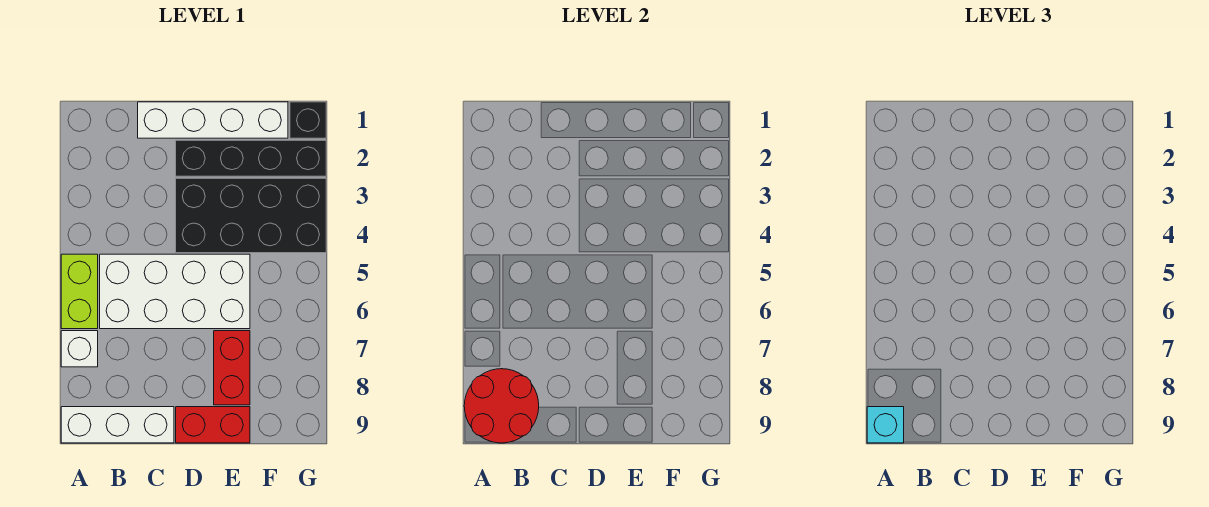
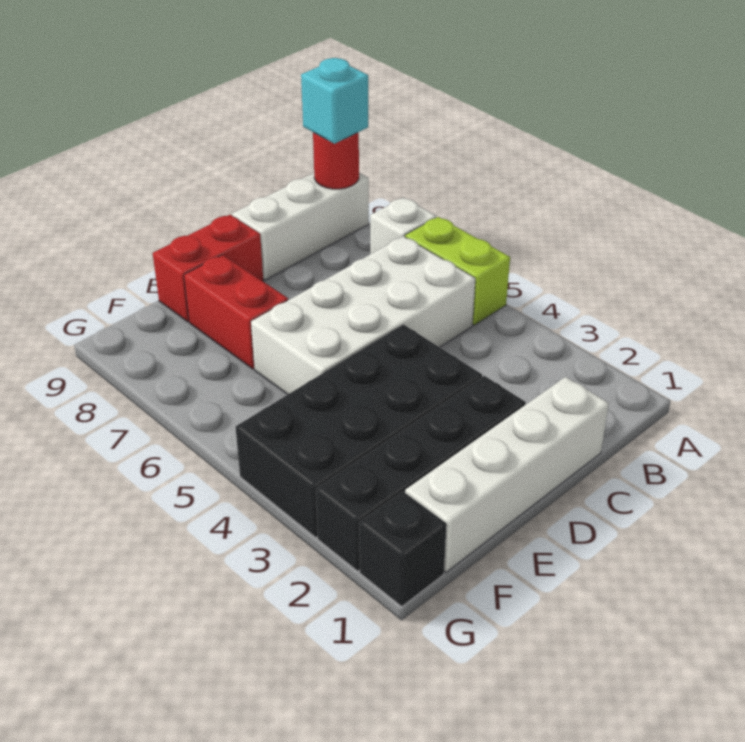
red 2x2 round brick [464,369,539,443] -> red 1x1 round brick [313,132,359,189]

